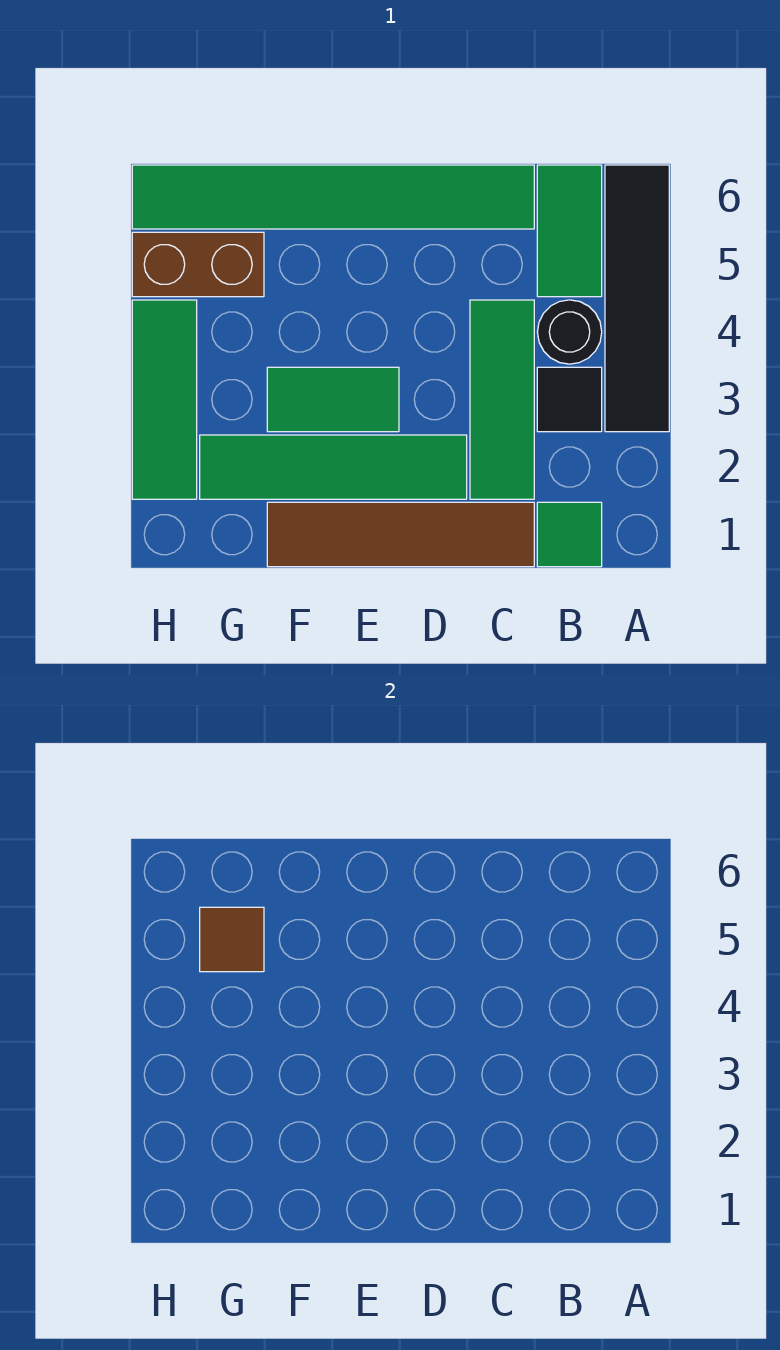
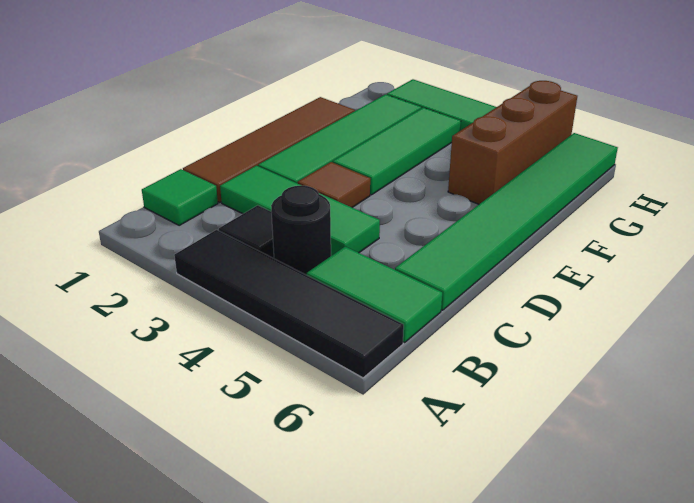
green 1x2 tile [267,367,399,432] -> green 1x3 tile [333,108,461,195]
brown 1x2 brick [132,232,264,297] -> brown 1x3 brick [448,81,577,204]
brown 1x1 tile [200,907,264,972] -> brown 1x1 tile moved to [298,162,370,208]

